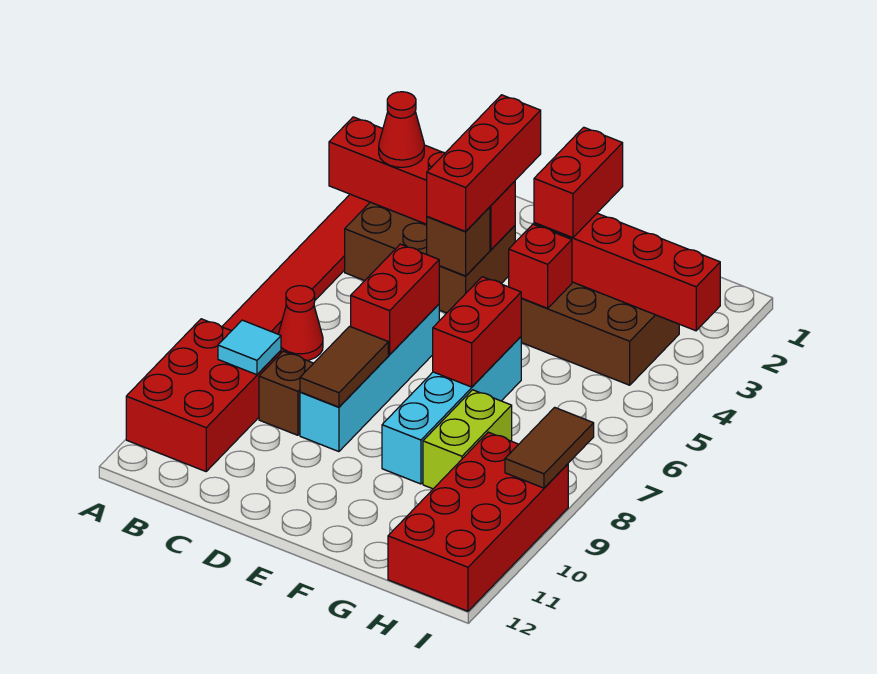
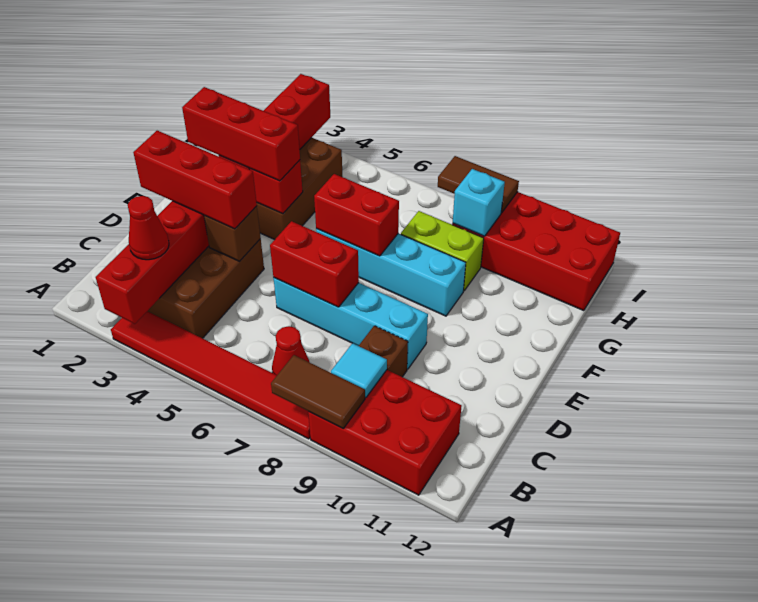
brown 1x2 tile [300,326,388,407] -> brown 1x2 tile moved to [271,355,365,428]
red 1x2 brick [534,127,623,238] -> red 1x3 brick [182,87,300,181]
none -> cyan 1x1 brick [453,169,505,236]

